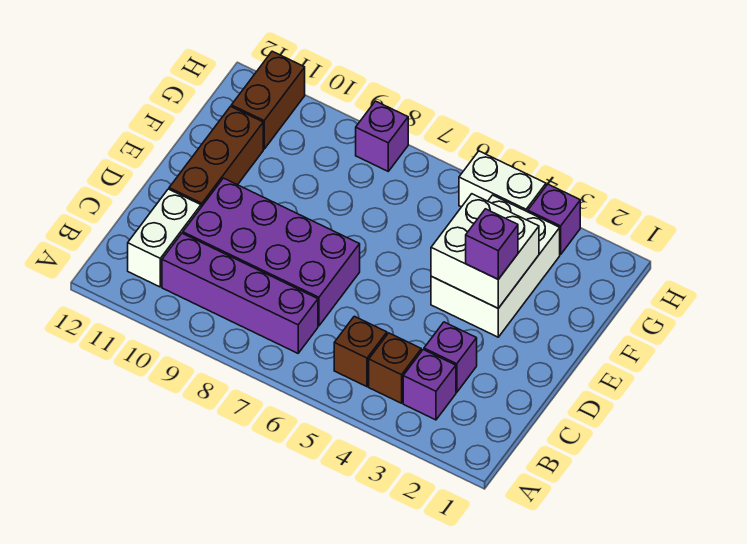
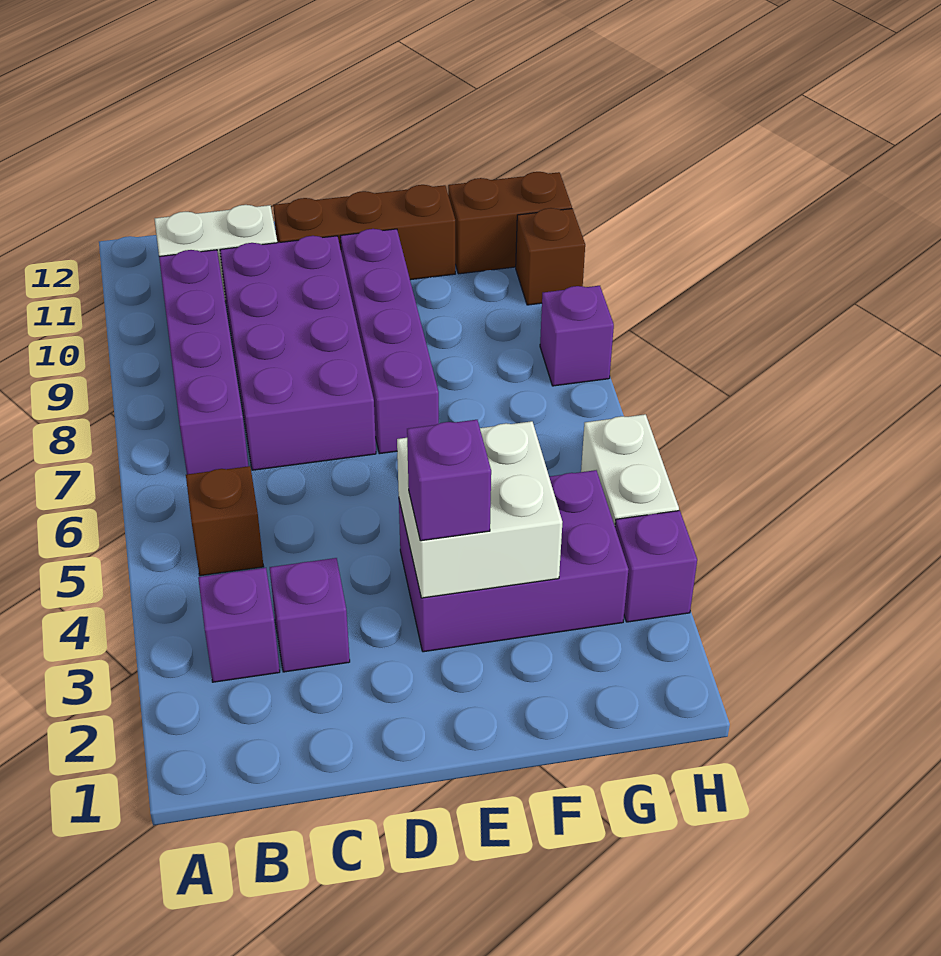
brown 1x1 brick [369,333,421,403] -> brown 1x1 brick moved to [516,208,585,305]
white 2x3 brick [431,195,560,337] -> purple 2x3 brick [399,470,628,652]
none -> purple 1x4 brick [340,229,439,454]

